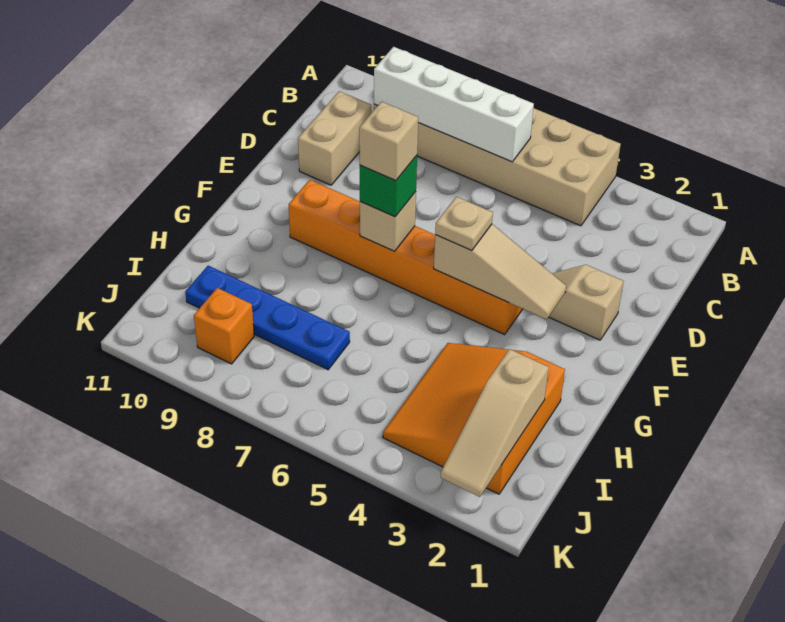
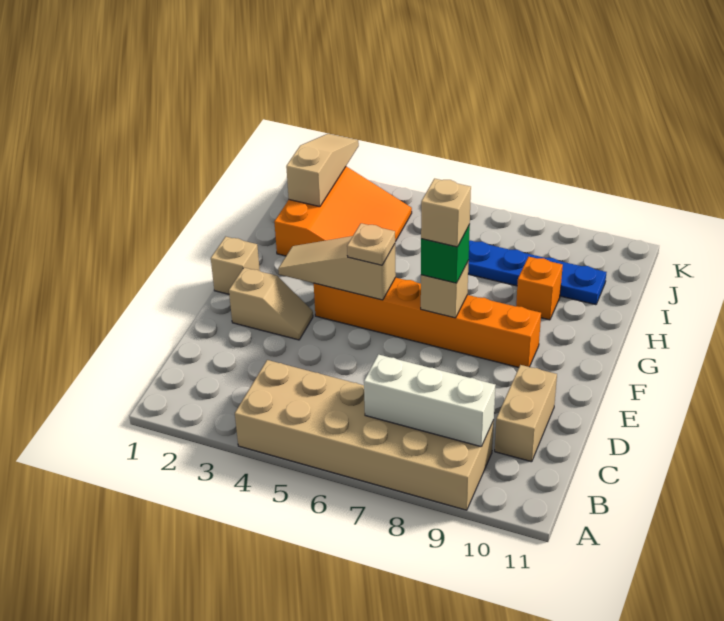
white 1x4 brick [374,47,534,162] -> white 1x3 brick [364,354,496,447]
none -> tan 1x1 brick [211,237,260,294]
orange 1x1 brick [194,288,254,364] -> orange 1x1 brick moved to [516,257,563,320]

